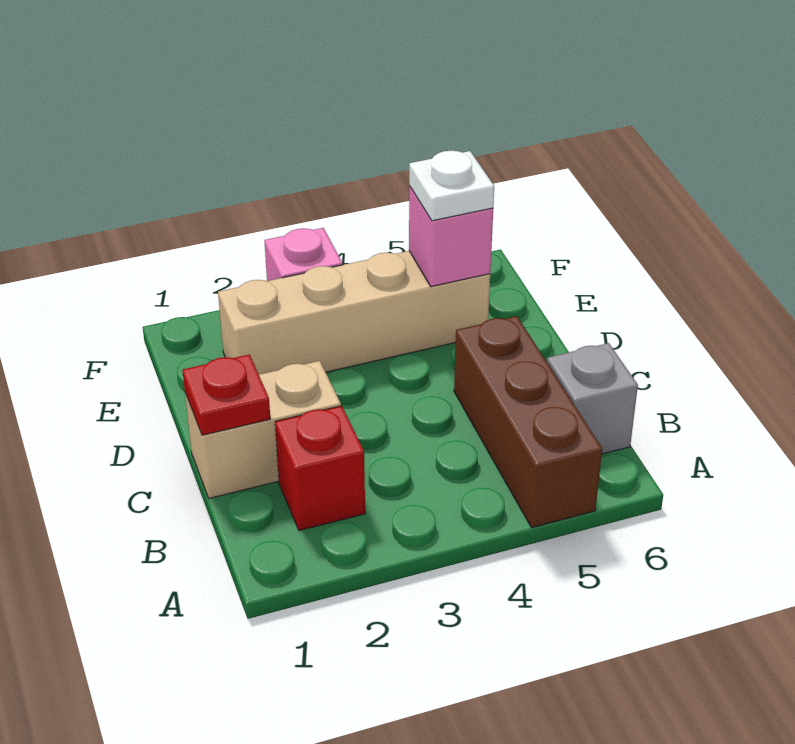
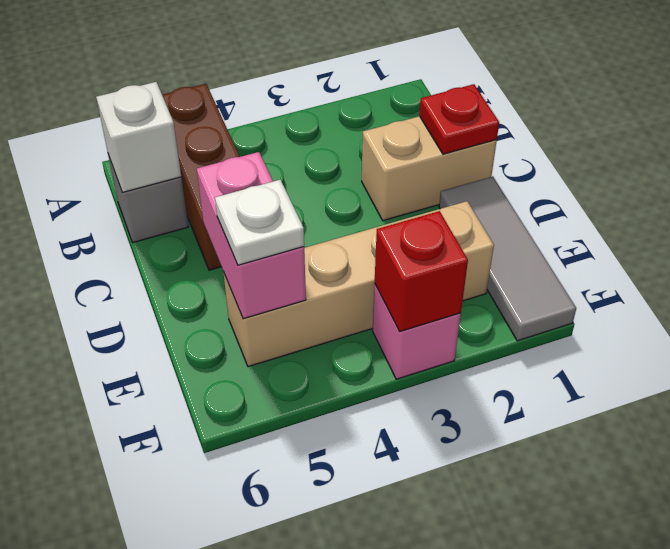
red 1x1 brick [275,406,365,530] -> red 1x1 brick moved to [375,211,468,331]
none -> white 1x1 brick [96,82,181,192]
none -> grey 1x3 tile [439,176,576,341]
pink 1x1 brick [409,186,493,287] -> pink 1x2 brick [197,152,306,319]

